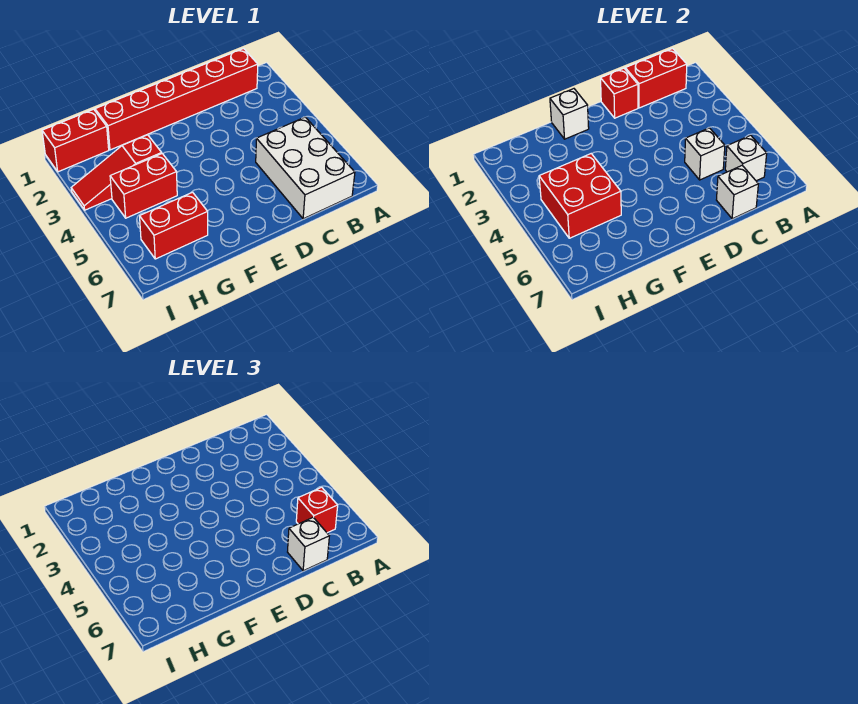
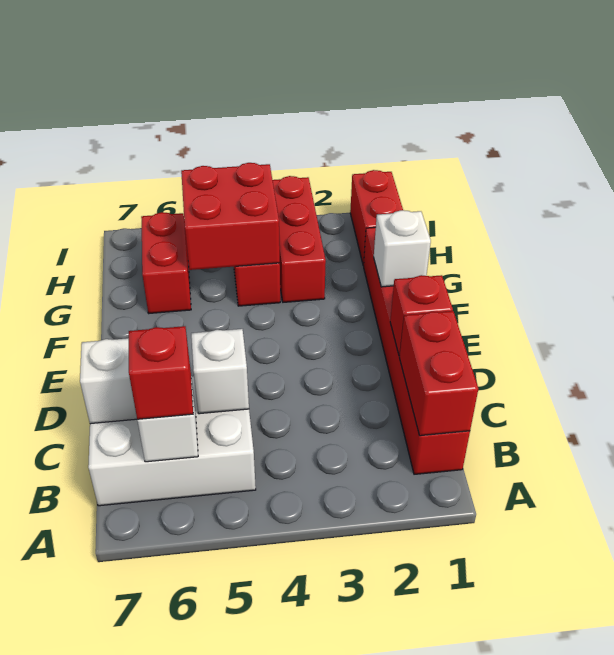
white 1x1 brick [288,517,329,571] -> none
red 1x3 slope [71,135,162,210] -> red 1x3 brick [273,176,326,302]

